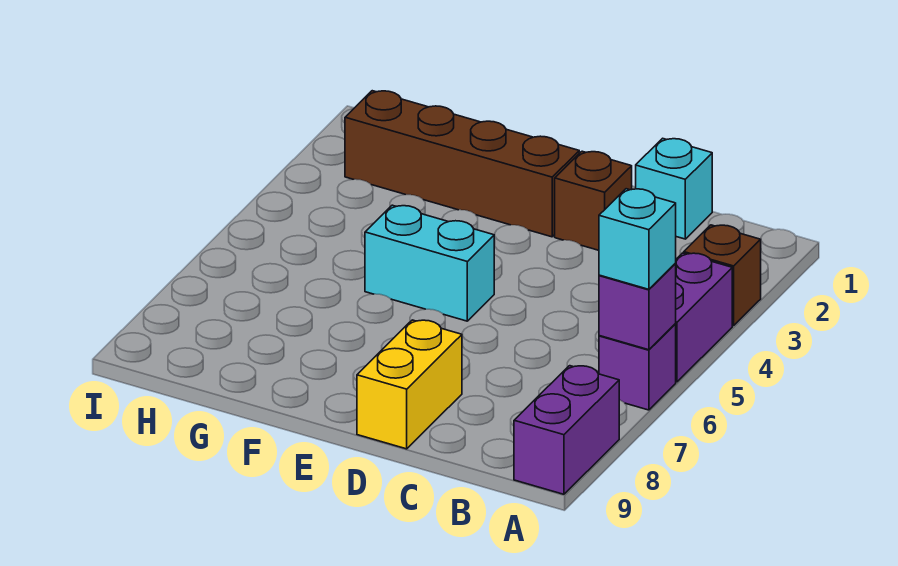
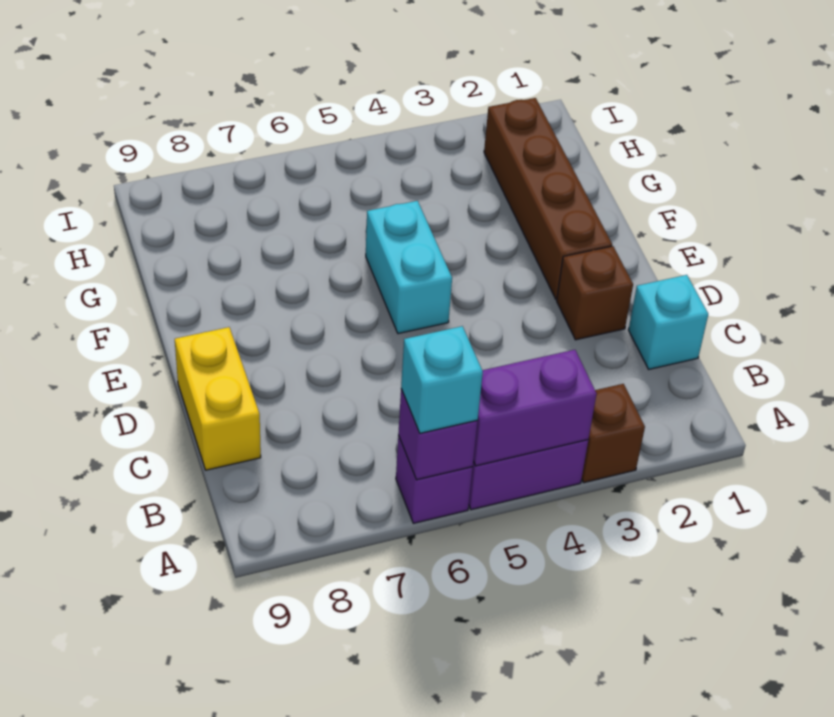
purple 1x2 brick [514,366,619,494] -> purple 1x2 brick moved to [473,350,596,466]
yellow 1x2 brick [357,320,462,449] -> yellow 1x2 brick turned to [175,327,261,470]

